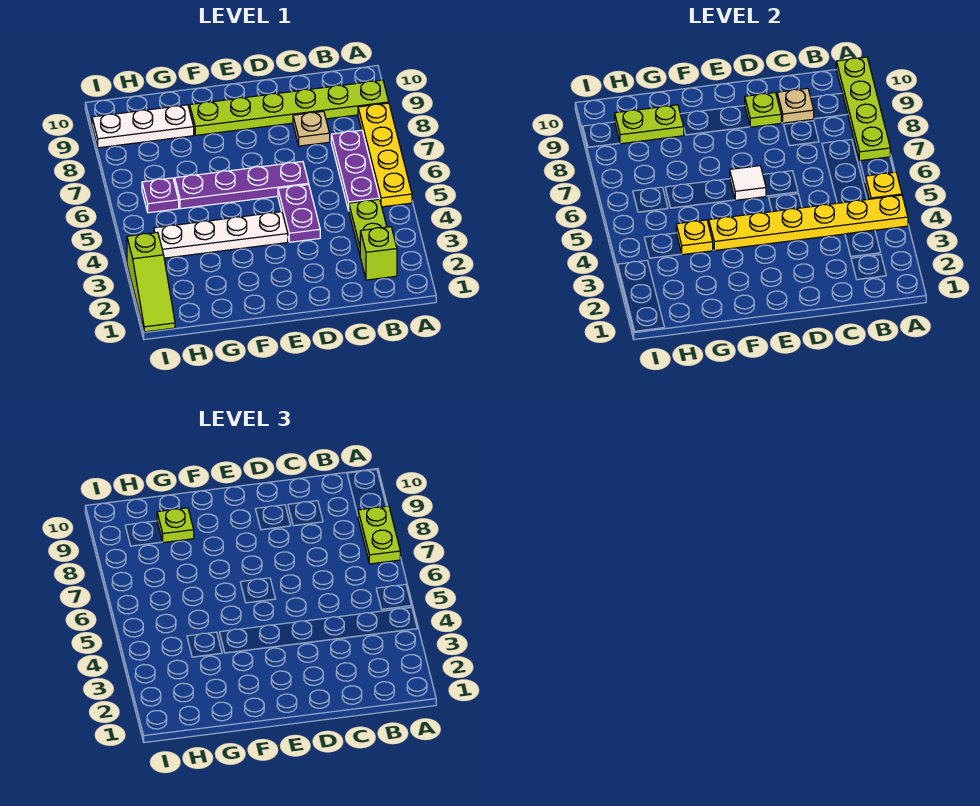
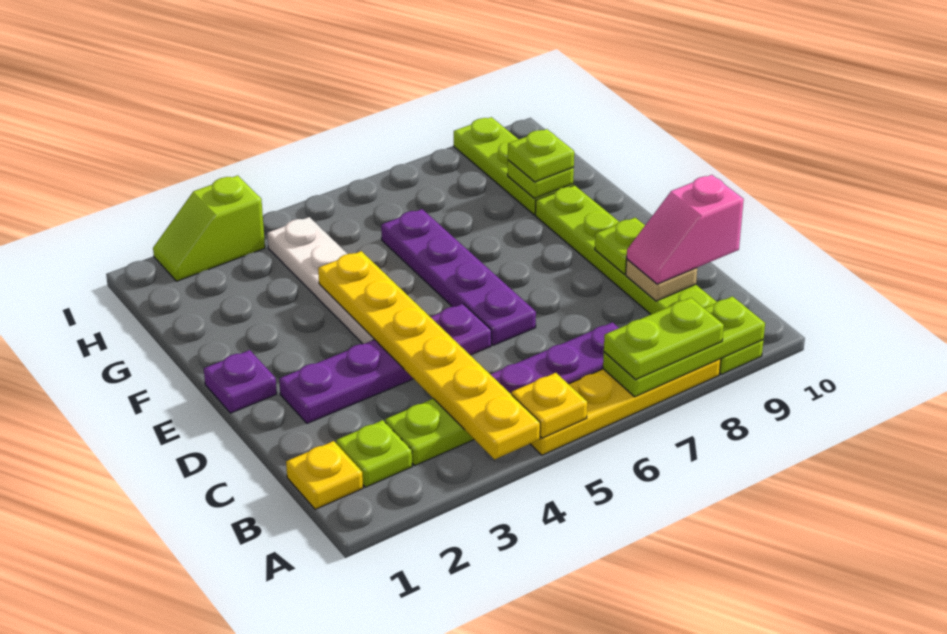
lime 1x4 plate [836,57,890,161] -> lime 1x3 plate [603,296,765,397]
lime 1x1 brick [360,227,397,280] -> lime 1x1 plate [336,420,412,487]
tan 1x1 plate [293,111,330,146] -> none
none -> pink 1x2 slope [627,175,744,284]
purple 1x2 plate [278,185,320,242] -> purple 1x4 plate [279,304,491,423]
white 1x1 tile [730,166,766,200] -> none
yellow 1x1 plate [676,220,713,255] -> yellow 1x1 plate moved to [286,441,363,509]
white 1x3 plate [92,105,194,148] -> lime 1x3 plate [454,117,573,215]
lime 1x2 plate [615,105,684,144] -> lime 1x1 plate [508,160,574,198]
purple 1x1 plate [142,178,179,213] -> purple 1x1 plate moved to [204,350,277,413]
lime 1x3 slope [127,232,175,332] -> lime 1x2 slope [153,175,265,281]

